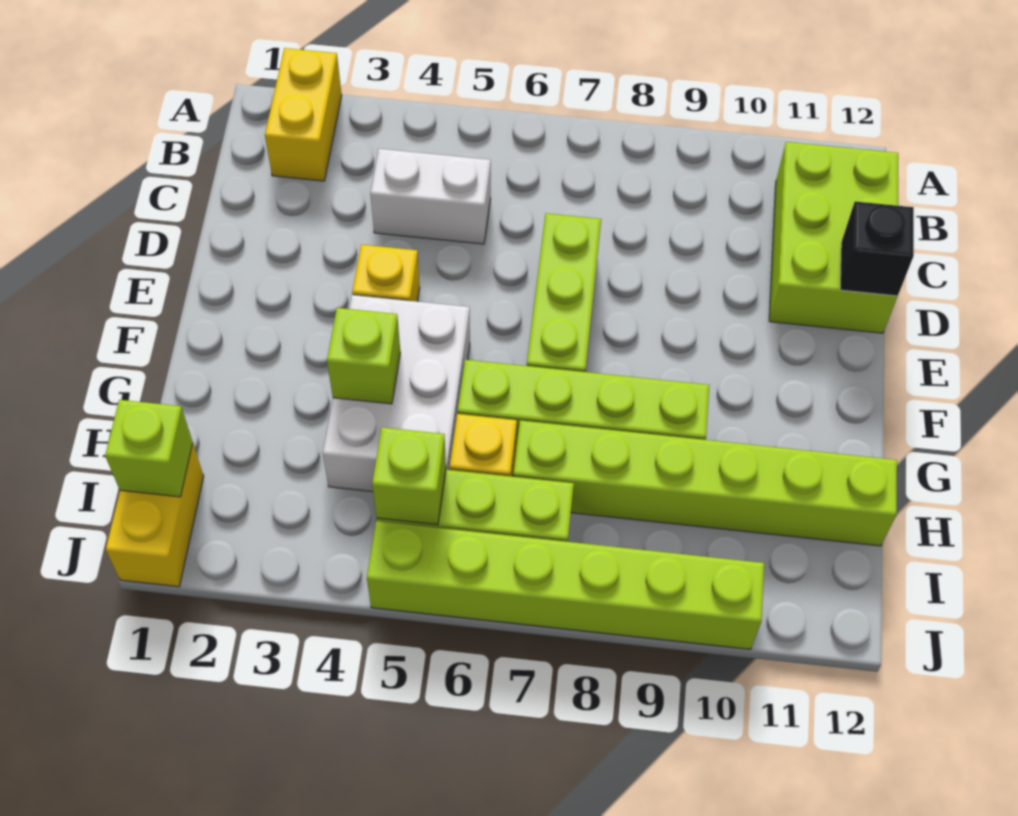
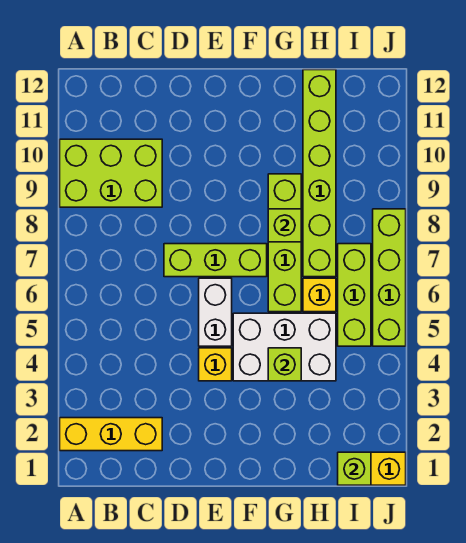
yellow 1x2 brick [265,48,342,181] -> yellow 1x3 brick [60,418,162,451]
lime 2x3 brick [769,142,898,333] -> lime 2x3 brick moved to [60,139,162,207]
white 1x2 brick [370,149,491,244] -> white 1x2 brick moved to [199,278,232,346]
black 1x1 brick [840,201,914,296] -> none
lime 1x1 brick [372,427,446,525] -> lime 1x1 brick moved to [268,209,301,242]
lime 1x6 brick [367,521,764,649] -> lime 1x4 brick [373,209,406,346]

